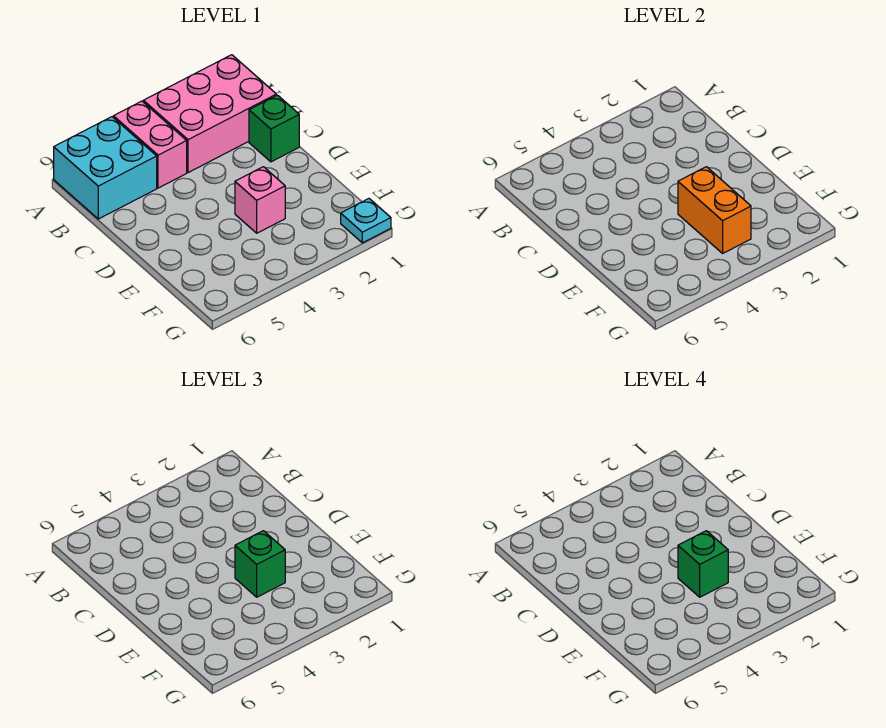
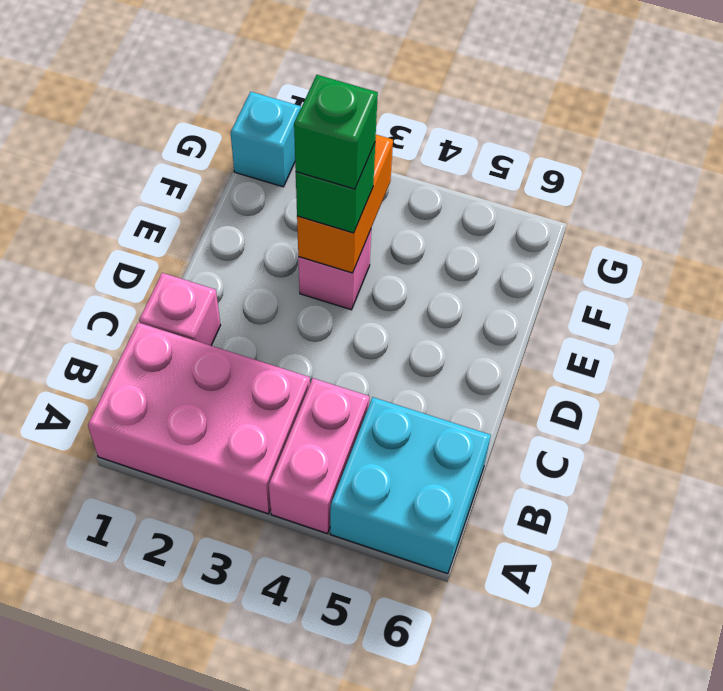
green 1x1 brick [249,95,299,162] -> pink 1x1 brick [139,273,221,345]
cyan 1x1 plate [341,199,391,243] -> cyan 1x1 brick [231,92,301,187]

